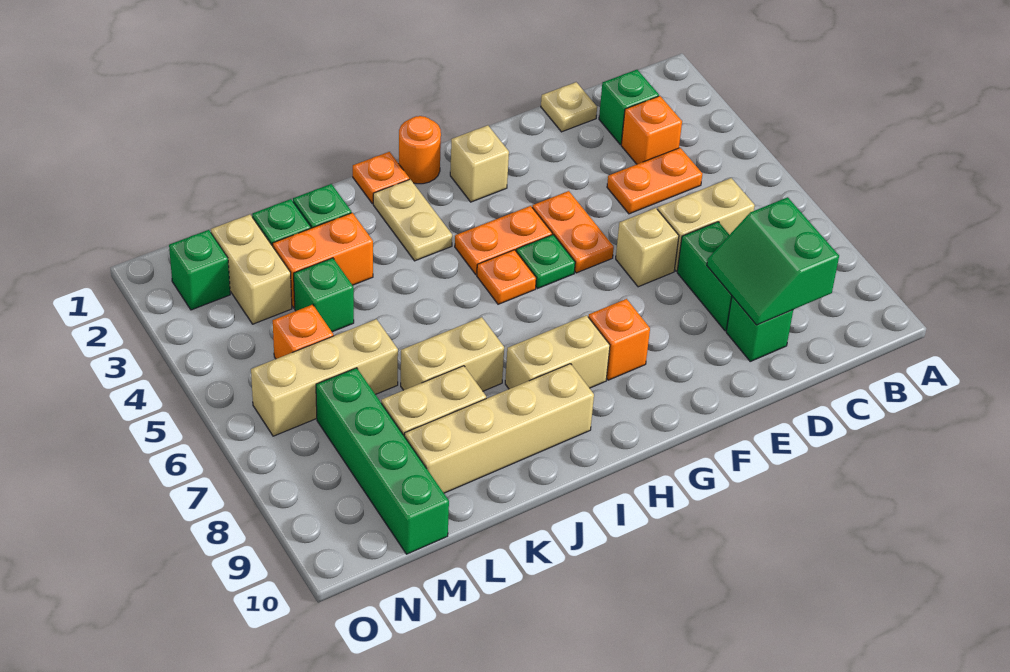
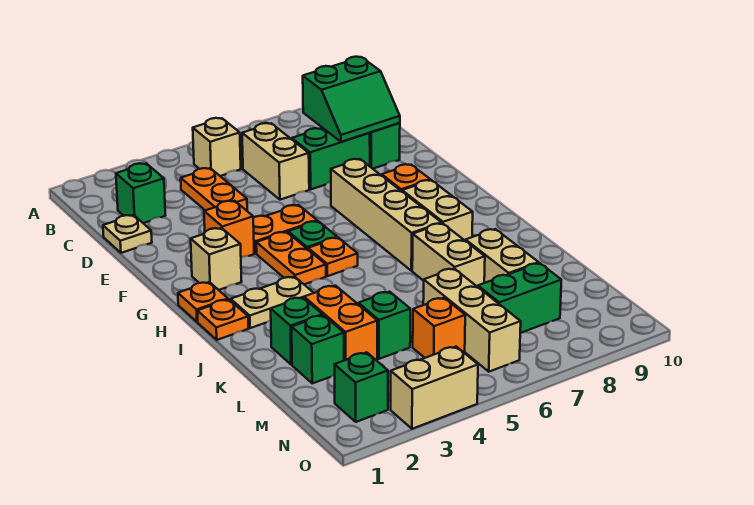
orange 1x1 brick [621,96,682,164] -> orange 1x1 brick moved to [204,201,254,258]
tan 1x1 brick [616,208,679,287] -> tan 1x1 brick moved to [193,118,241,176]
orange 1x1 round brick [399,116,441,184] -> orange 1x1 plate [178,282,228,322]
tan 1x4 brick [404,364,594,493] -> tan 1x4 brick moved to [331,159,442,271]
tan 1x2 brick [211,214,292,324] -> tan 1x2 brick moved to [391,347,478,429]
green 1x4 brick [316,368,449,554] -> green 1x2 brick [478,263,561,333]

